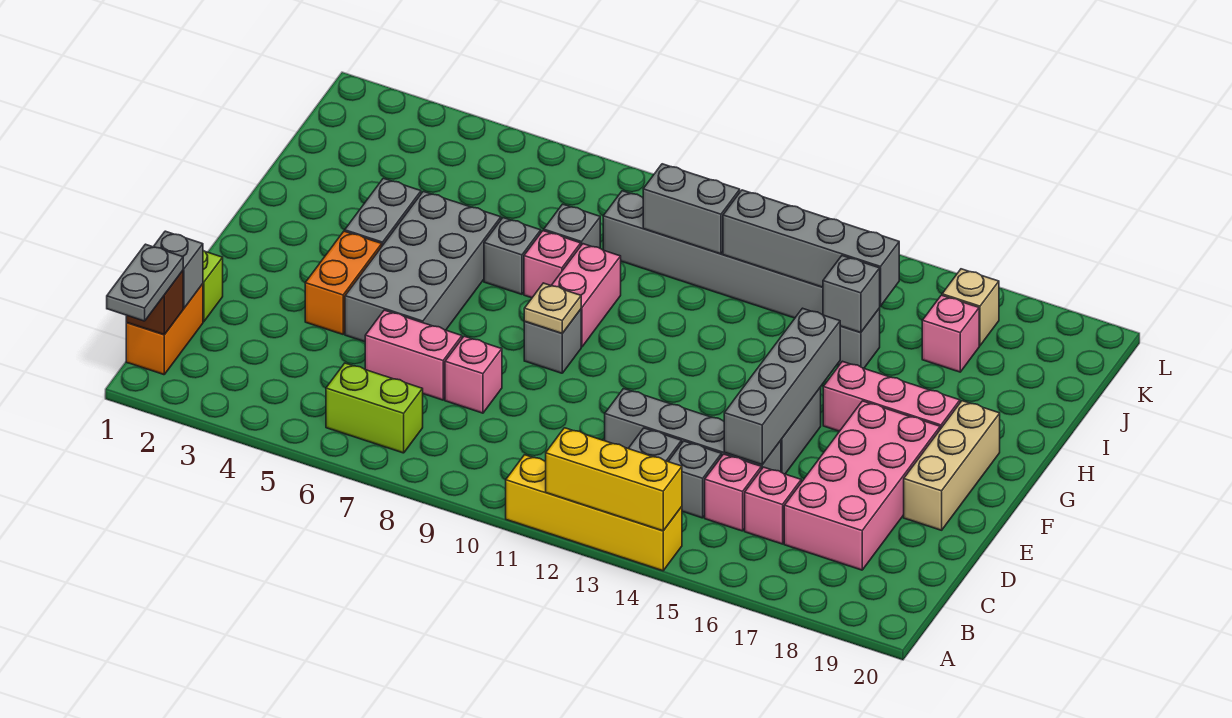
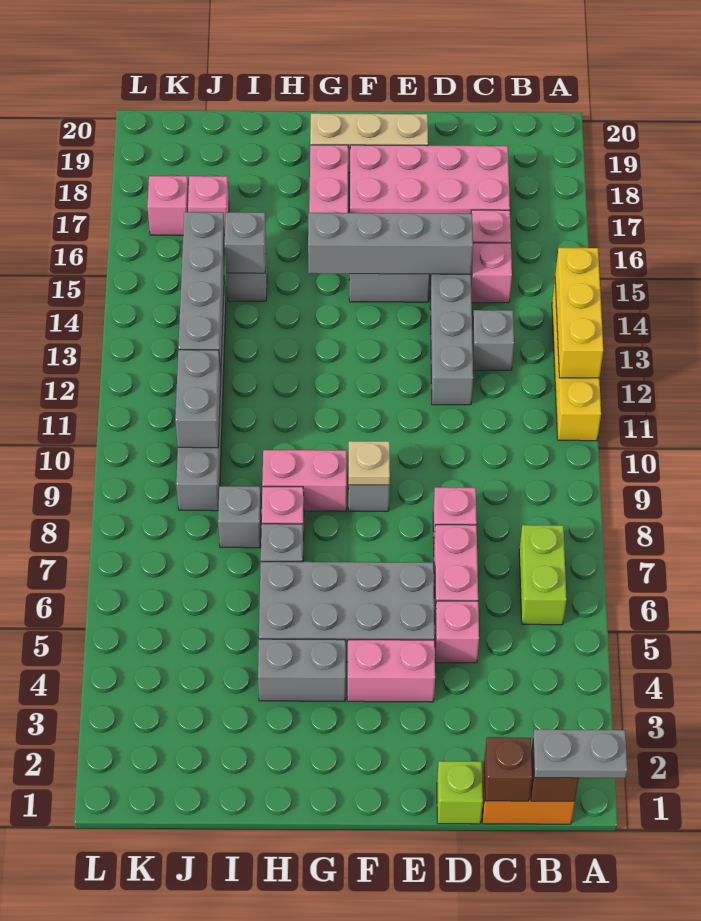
grey 1x1 brick [154,231,203,308] -> brown 1x1 brick [484,737,532,801]
grey 1x1 brick [668,441,722,518] -> none
none -> pink 1x1 brick [435,601,479,663]
orange 1x2 brick [305,231,382,334] -> pink 1x2 brick [347,640,435,702]
tan 1x1 brick [942,269,999,346] -> pink 1x1 brick [147,176,189,235]

